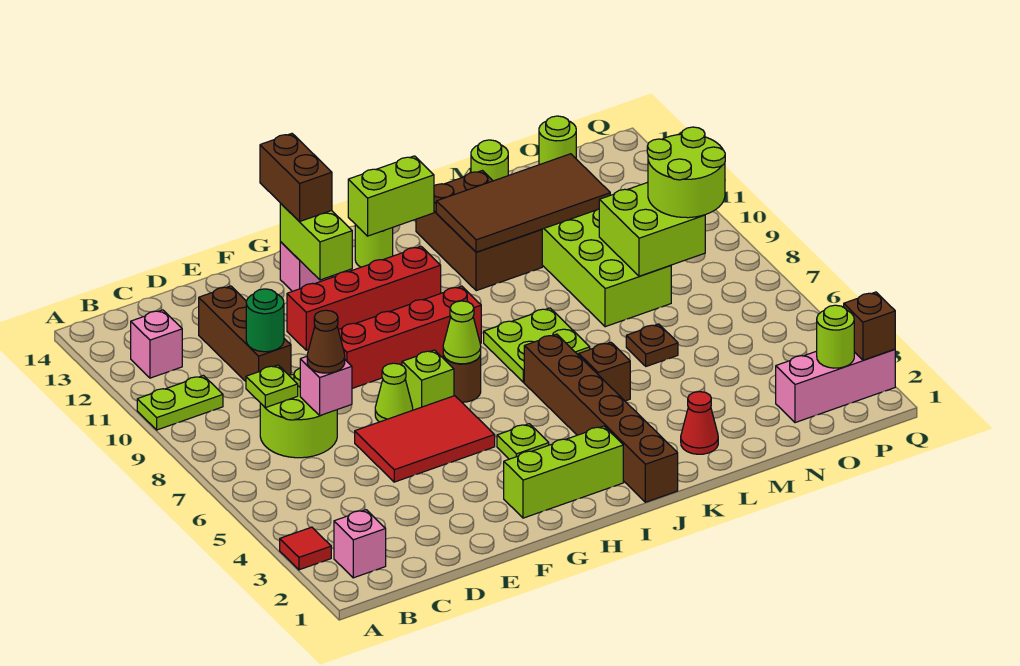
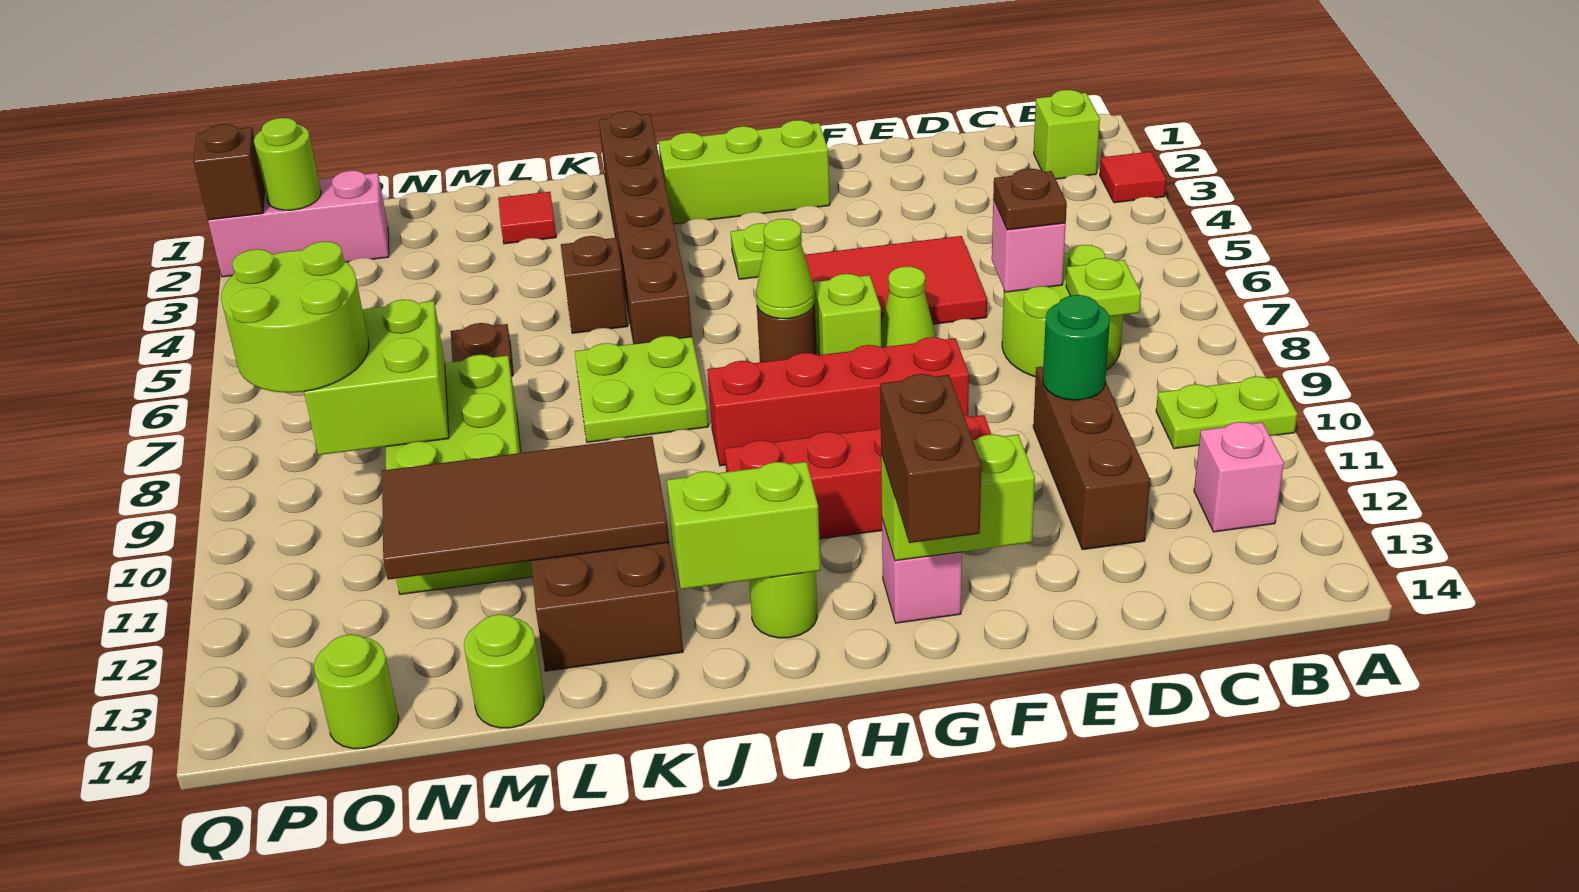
pink 1x1 brick [334,510,386,578] -> lime 1x1 brick [1034,90,1100,179]
brown 1x1 cone [307,310,345,373] -> brown 1x1 plate [993,169,1067,230]
lime 1x2 brick [280,203,352,280] -> lime 1x2 brick turned to [881,434,1035,561]
red 1x1 cone [681,392,718,454] -> red 1x1 tile [498,192,556,244]

